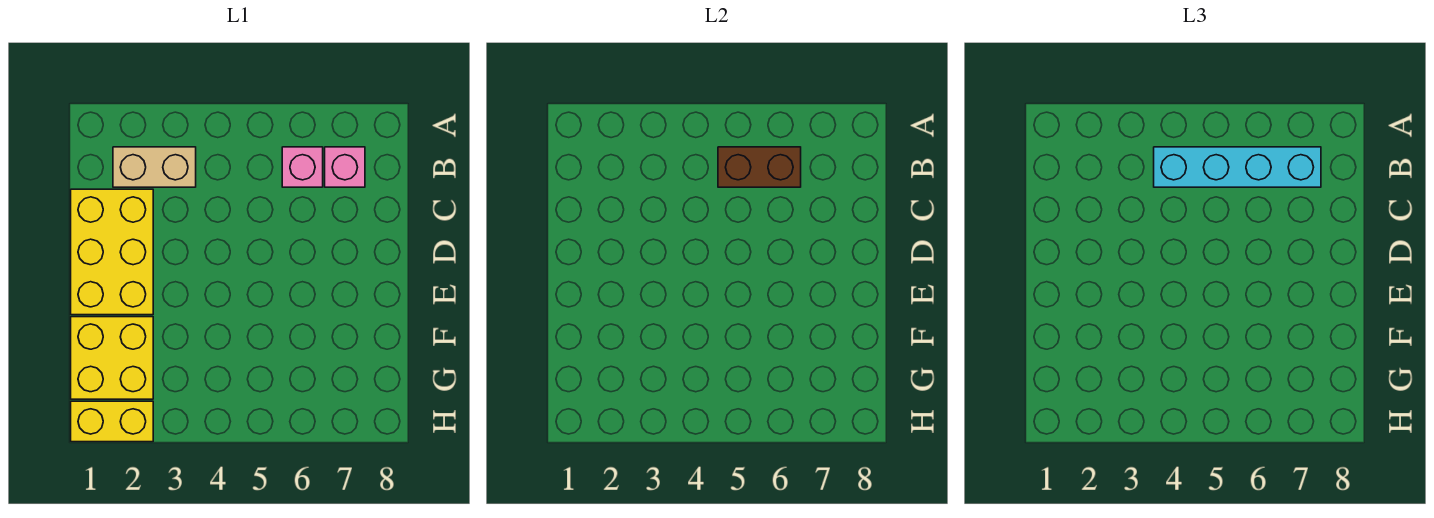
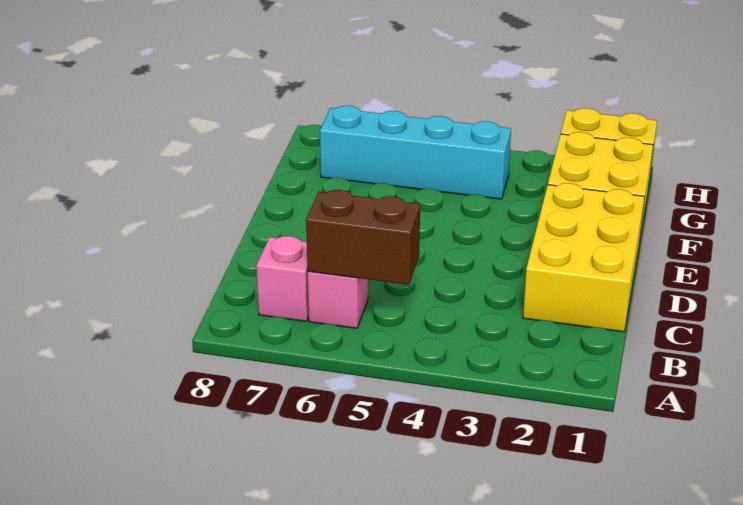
tan 1x2 brick [113,147,196,187] -> none
cyan 1x4 brick [1154,147,1321,187] -> cyan 1x4 brick moved to [320,106,511,199]

